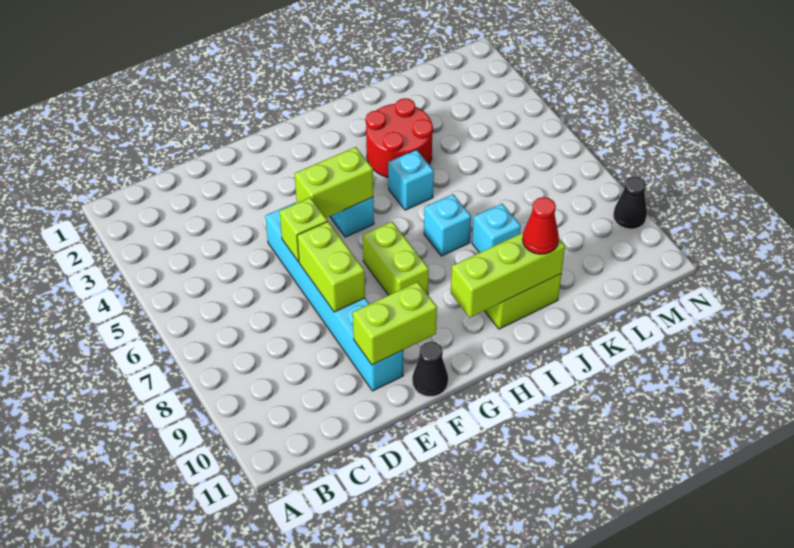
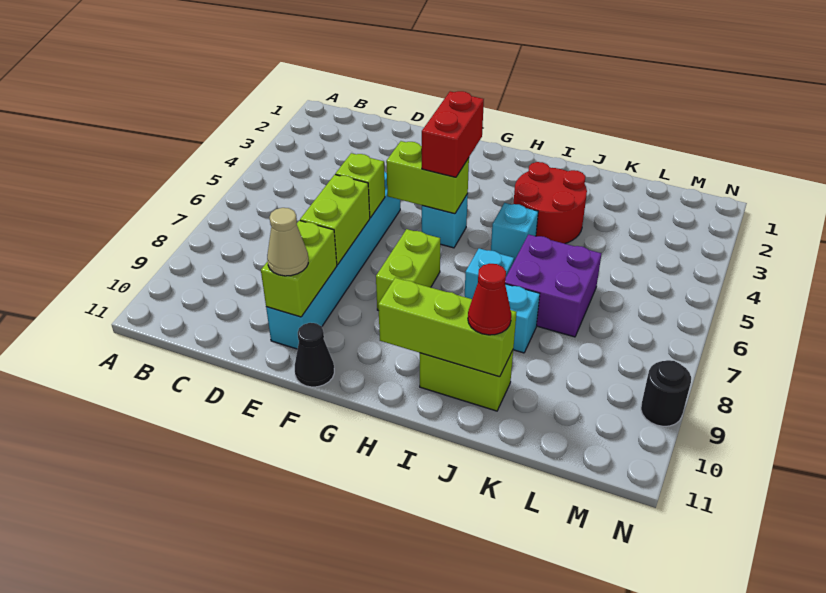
lime 1x2 brick [353,282,437,365] -> lime 1x2 brick turned to [261,220,337,317]
none -> tan 1x1 cone [267,208,308,276]
none -> red 1x2 brick [422,91,484,177]
none -> purple 2x2 brick [505,234,602,337]
black 1x1 cone [613,176,647,229] -> black 1x1 round brick [641,360,691,426]

